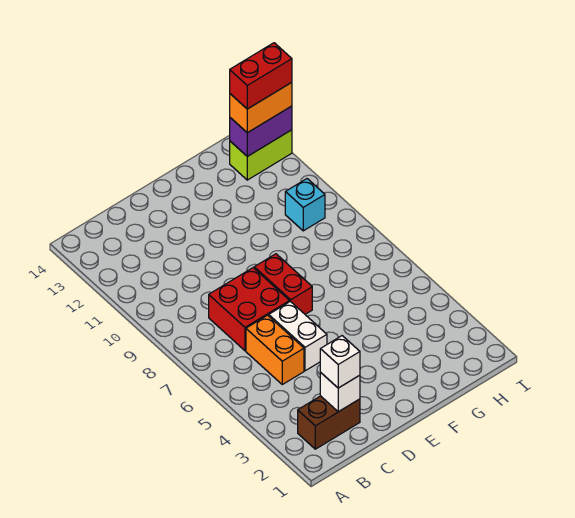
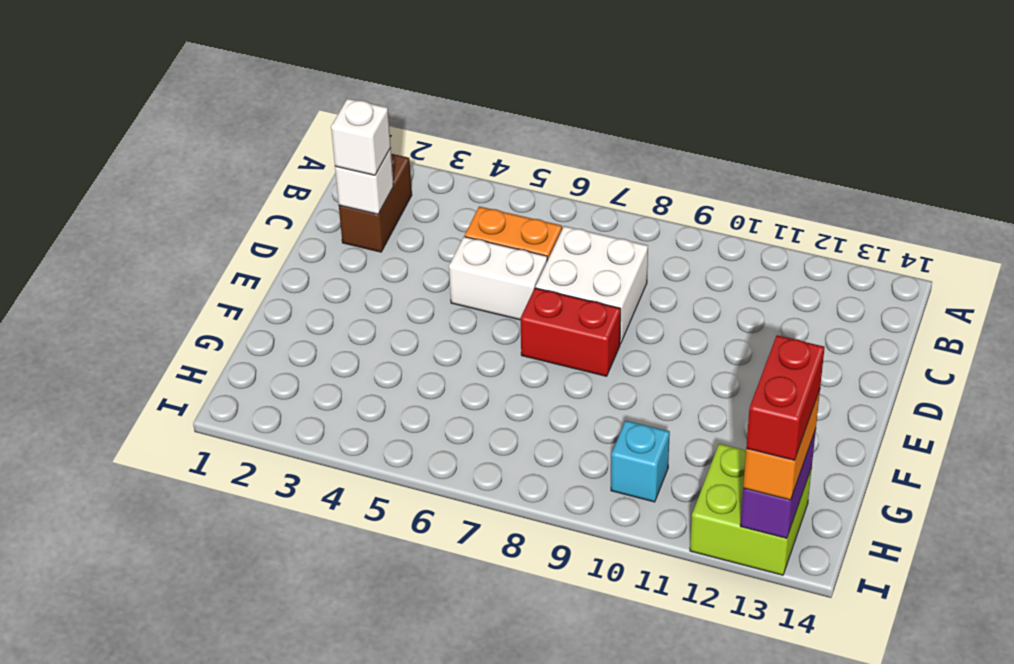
red 2x2 brick [209,268,290,351] -> white 2x2 brick [535,226,648,344]
lime 1x2 brick [230,130,292,180] -> lime 2x2 brick [690,444,812,575]

